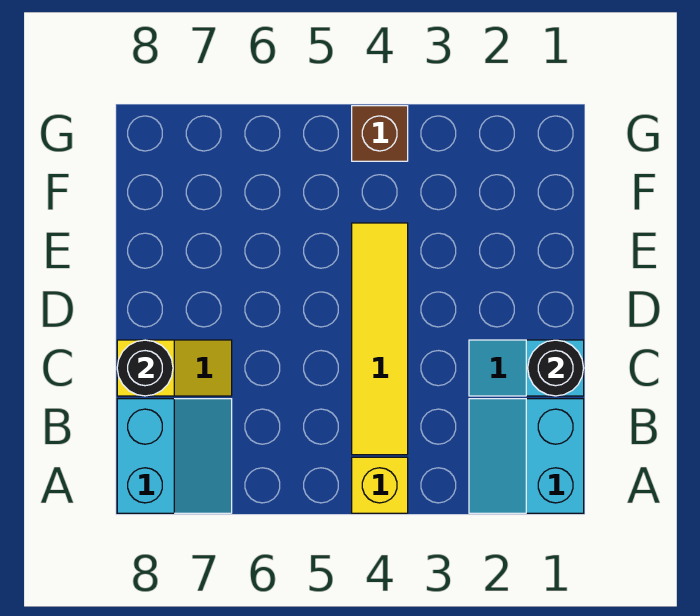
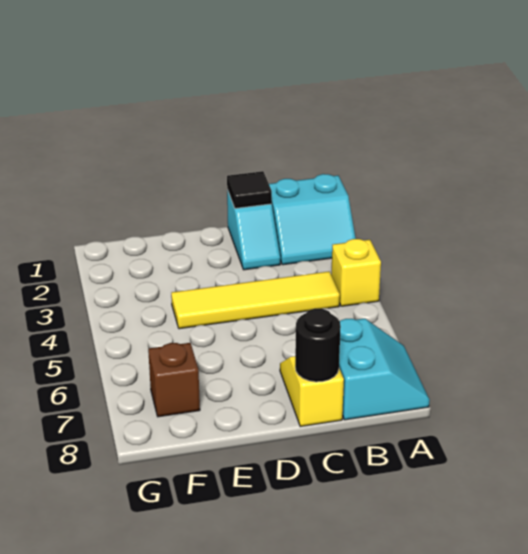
cyan 2x2 slope [117,399,232,513] -> cyan 2x2 slope turned to [339,318,430,420]
black 1x1 round brick [528,340,584,396] -> black 1x1 tile [227,171,272,208]
brown 1x1 brick [352,106,408,161] -> brown 1x1 brick moved to [148,343,200,417]

